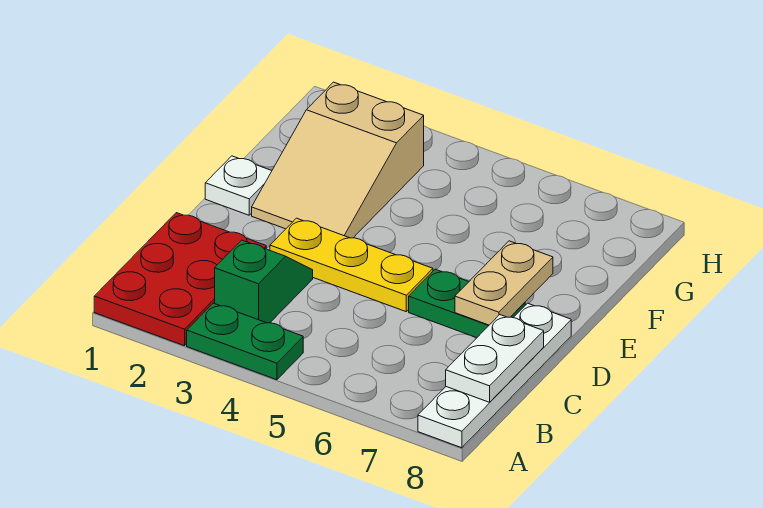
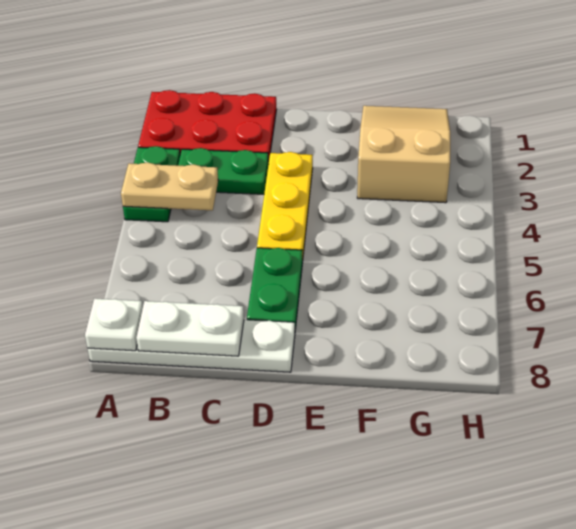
green 1x2 slope [215,240,313,323] -> green 1x2 plate [178,148,269,194]
tan 1x2 plate [455,241,553,325] -> tan 1x2 plate moved to [121,162,218,210]
white 1x1 plate [205,156,272,215] -> white 1x1 plate moved to [85,298,143,351]
tan 2x3 slope [252,82,424,238] -> tan 2x3 slope turned to [357,106,450,203]

